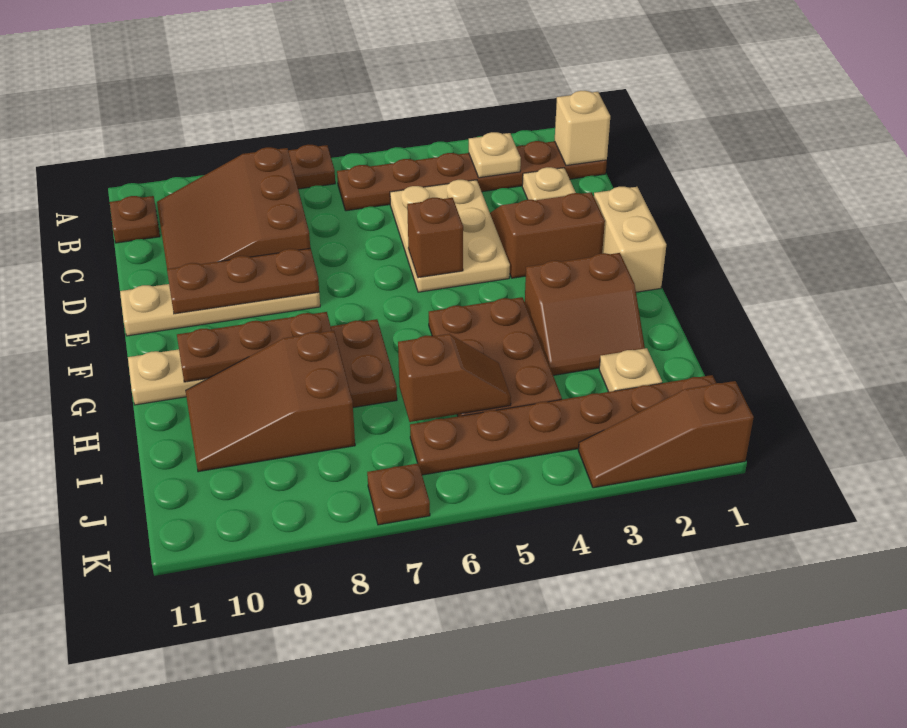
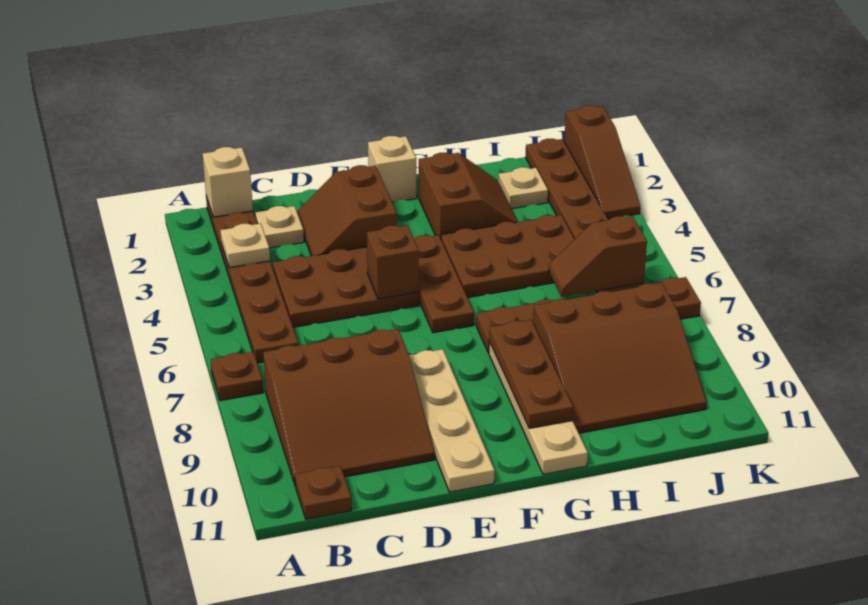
tan 2x3 plate [390,180,510,292] -> brown 2x3 plate [273,247,419,327]
tan 1x2 brick [594,187,666,292] -> tan 1x1 brick [368,136,417,202]
brown 1x3 plate [167,248,319,314] -> brown 1x3 plate moved to [414,235,474,333]
brown 2x3 slope [186,331,355,472] -> brown 3x3 slope [533,283,707,433]
brown 1x2 slope [398,334,511,422] -> brown 1x2 slope turned to [549,216,647,297]

